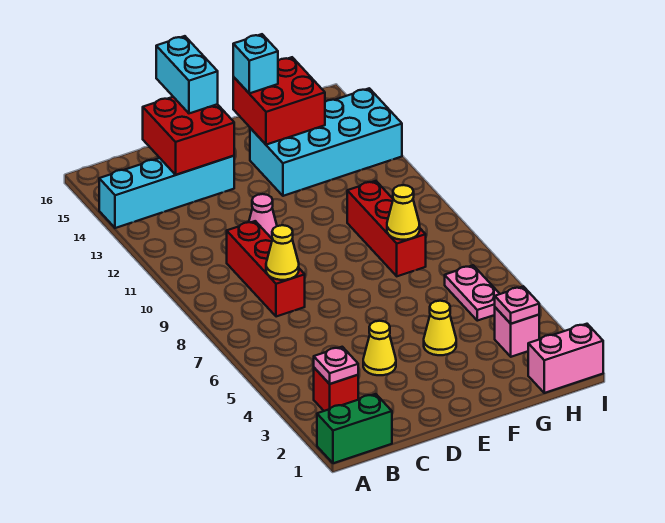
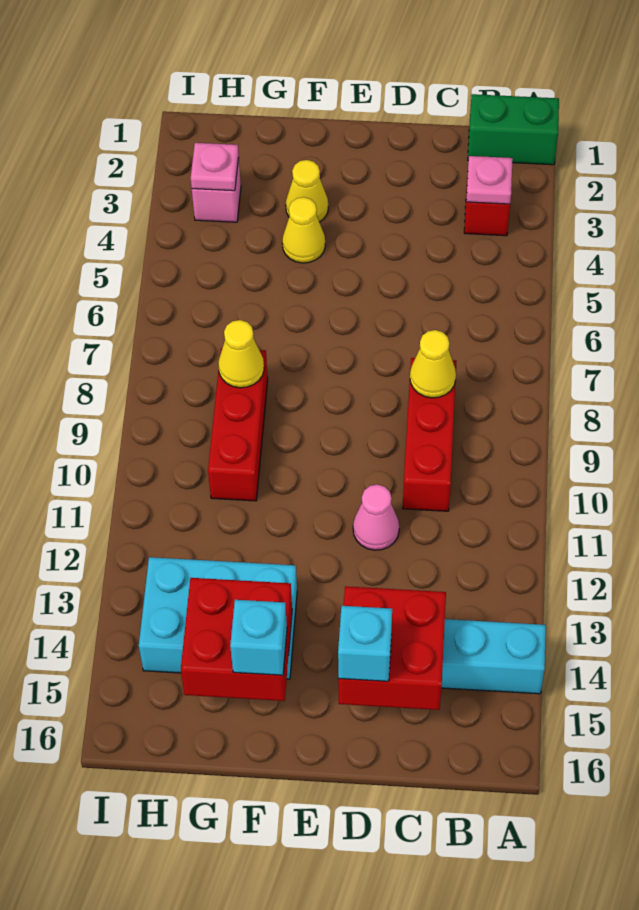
yellow 1x1 cone [363,321,396,375] -> yellow 1x1 cone moved to [286,160,328,222]
cyan 1x2 brick [156,36,218,113] -> cyan 1x1 brick [338,606,392,681]
cyan 2x4 brick [250,88,402,196] -> cyan 2x3 brick [139,557,297,679]
pink 1x2 brick [528,324,603,393] -> none
pink 1x2 plate [445,265,499,321] -> none

